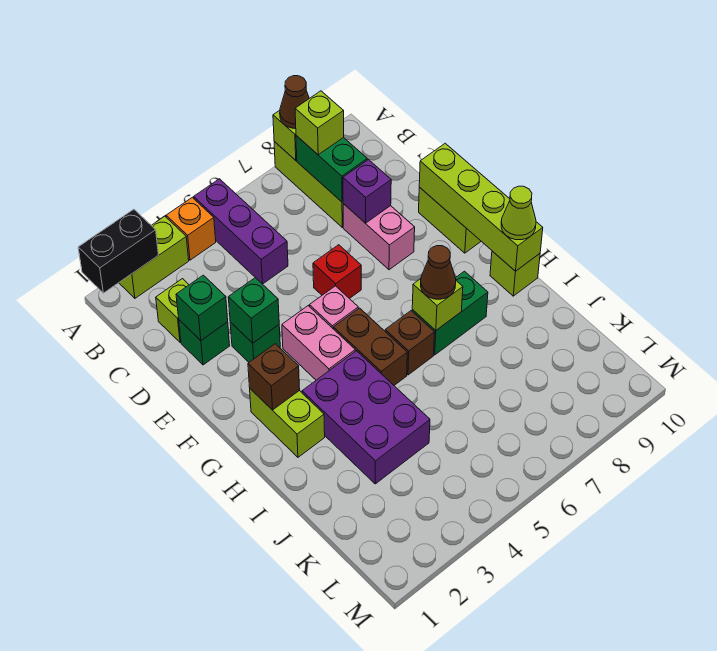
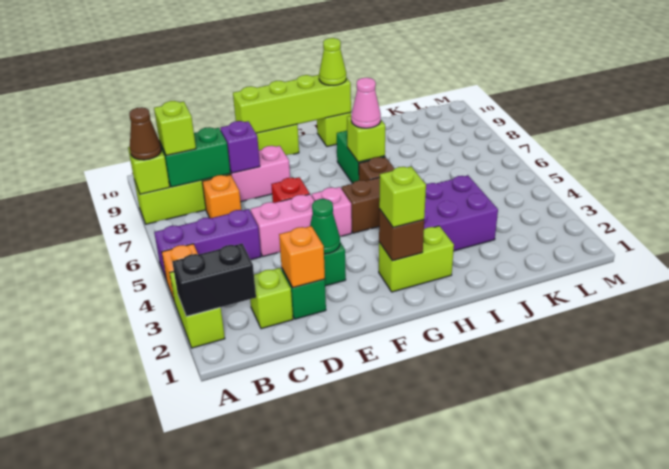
black 1x2 brick [78,209,158,293] -> black 1x2 brick turned to [172,244,256,316]
none -> orange 1x1 brick [202,175,241,218]
green 1x1 brick [176,275,228,340] -> orange 1x1 brick [279,226,325,288]
green 1x1 brick [228,278,279,343] -> green 1x1 cone [310,199,340,254]
pink 1x2 brick [282,306,355,380] -> pink 1x2 brick moved to [251,194,314,256]
none -> lime 1x1 brick [379,167,426,228]
brown 1x1 cone [421,246,456,299] -> pink 1x1 cone [351,78,381,128]

